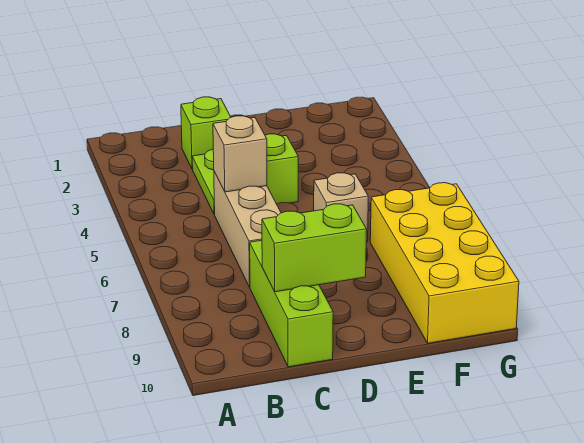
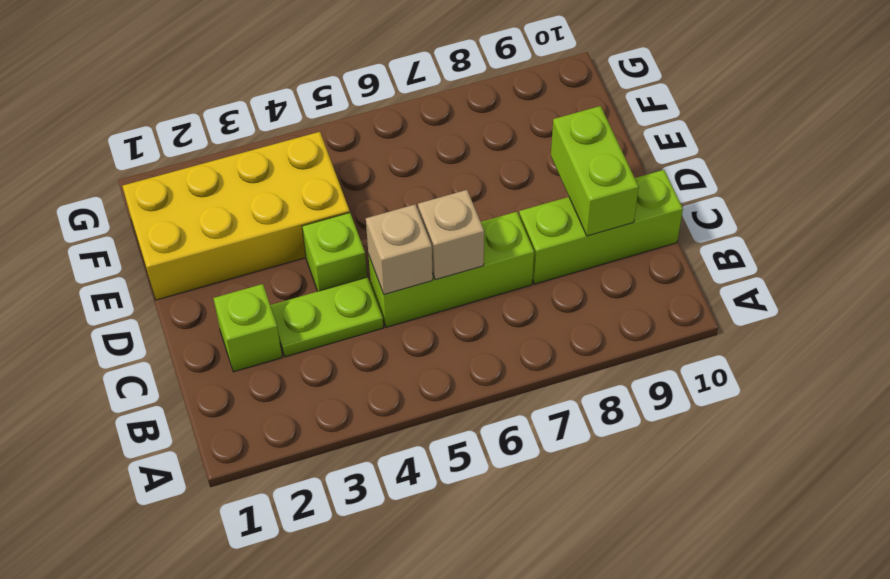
tan 1x3 brick [214,172,281,287] -> lime 1x3 brick [368,212,534,327]
tan 1x1 brick [314,173,368,242] -> tan 1x1 brick moved to [418,190,484,280]
yellow 2x4 brick [370,183,519,343] -> yellow 2x4 brick moved to [123,132,350,300]

